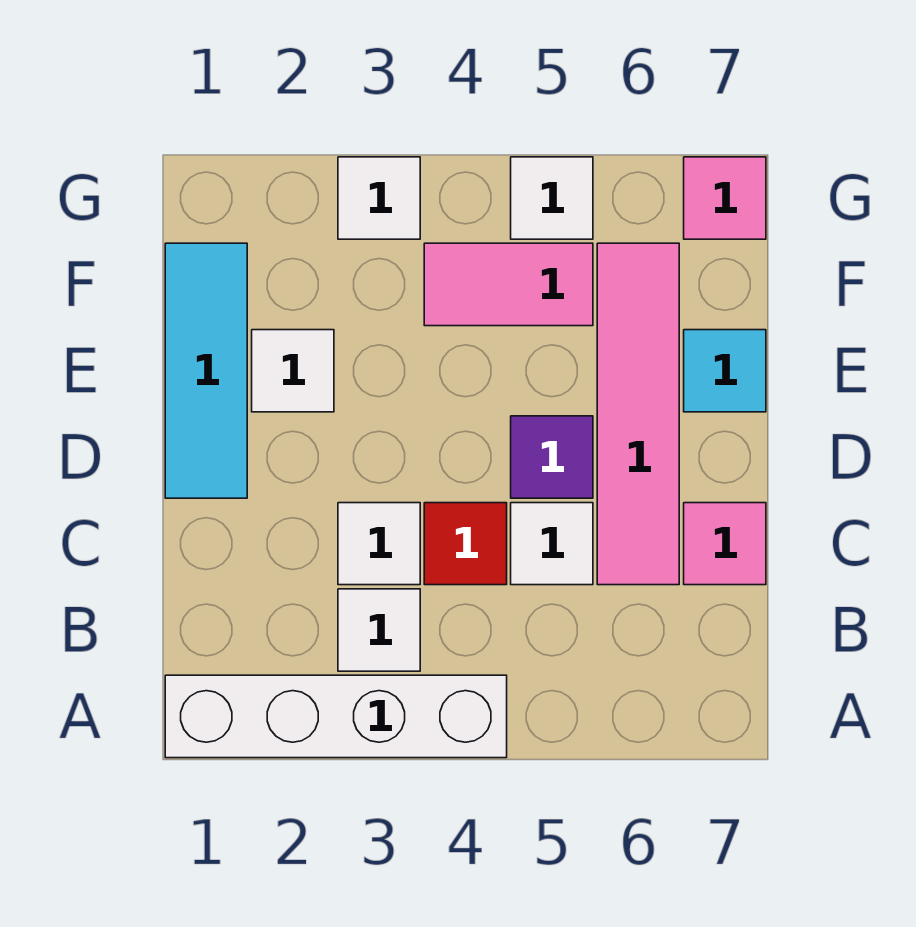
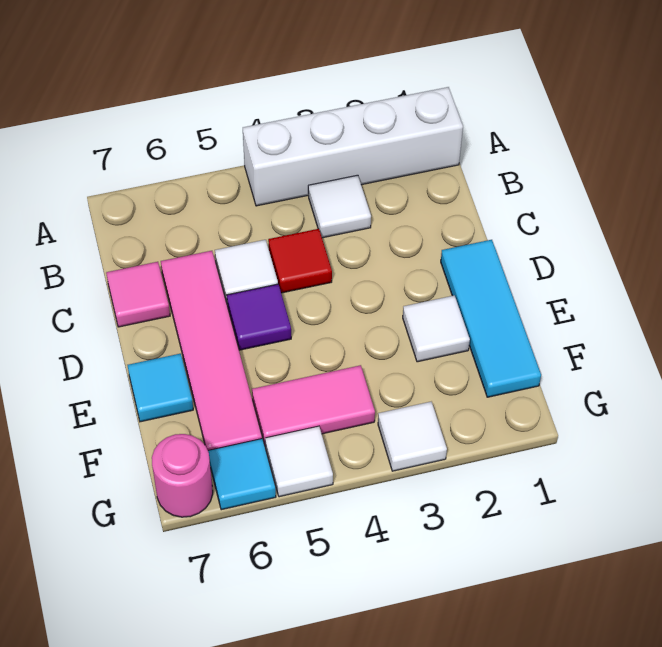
white 1x1 tile [338,503,420,585] -> none
none -> cyan 1x1 tile [208,439,276,510]
pink 1x1 tile [684,157,766,239] -> pink 1x1 round brick [152,434,213,517]

